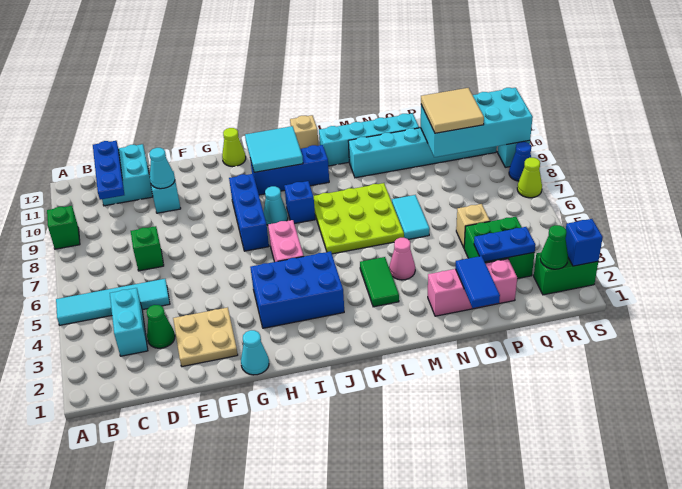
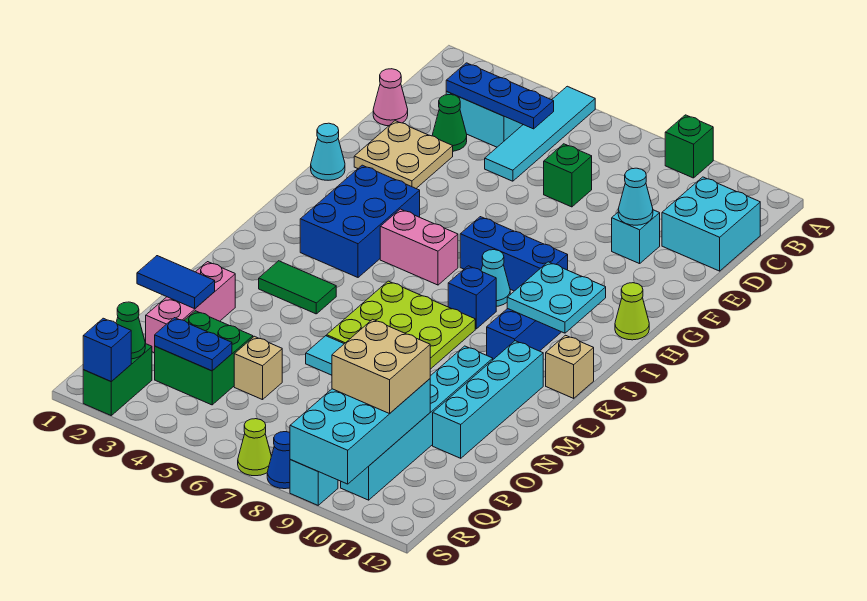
blue 1x3 plate [93,141,124,200] -> blue 1x3 plate moved to [446,63,554,129]
cyan 2x2 tile [245,126,303,172] -> cyan 2x2 plate [507,262,606,333]
pink 1x1 cone [389,238,415,280] -> pink 1x1 cone moved to [373,69,408,126]
blue 1x2 plate [474,227,535,262] -> blue 1x2 plate turned to [155,318,232,371]
tan 2x2 tile [421,88,484,133] -> tan 2x2 brick [332,319,430,414]

